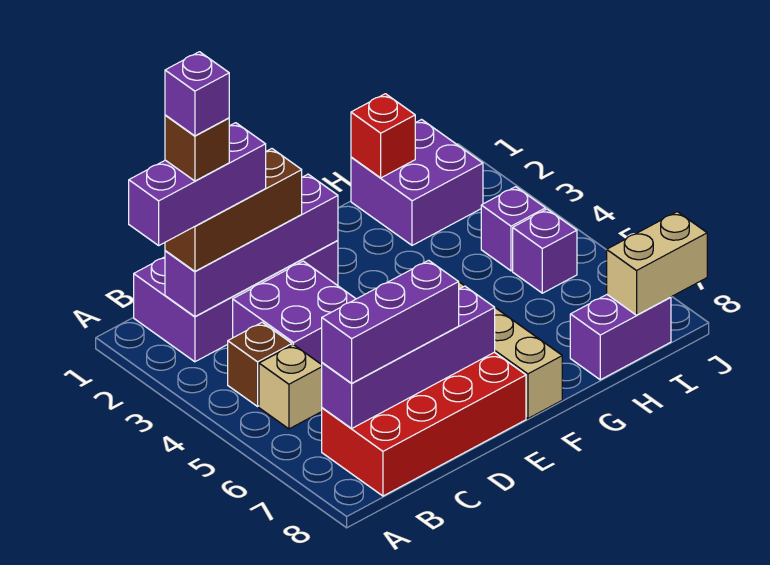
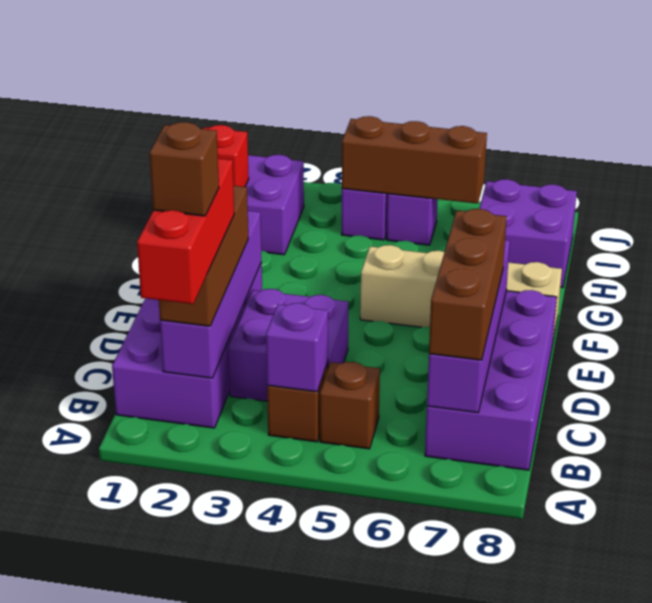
purple 1x3 brick [129,123,266,245] -> red 1x3 brick [137,159,234,304]
purple 1x1 brick [165,52,229,136] -> purple 1x1 brick moved to [266,303,328,392]
tan 1x1 brick [259,345,322,429] -> brown 1x1 brick [320,362,380,449]
red 2x4 brick [322,352,526,496] -> purple 2x4 brick [425,290,557,470]
purple 1x3 brick [322,260,459,383] -> brown 1x3 brick [429,209,507,360]
purple 1x2 brick [570,295,671,380] -> purple 2x2 brick [479,179,577,287]
none -> brown 1x3 brick [342,116,487,204]
tan 1x2 brick [607,212,707,315] -> none

